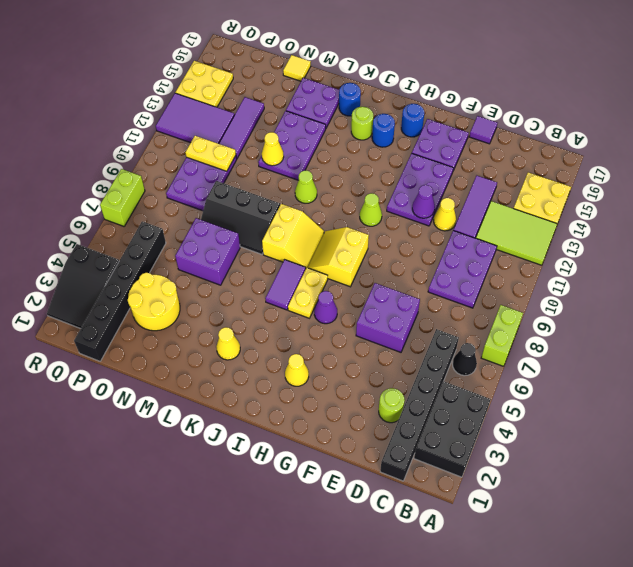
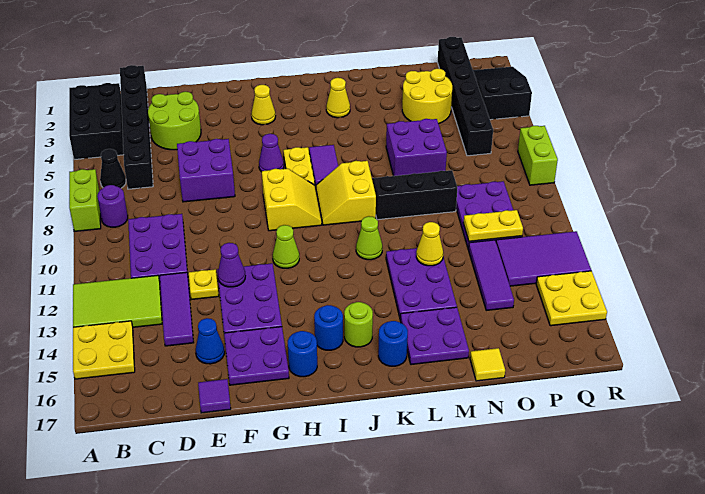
none -> purple 1x1 round brick [97,185,128,227]
lime 1x1 round brick [379,388,405,423] -> lime 2x2 round brick [148,92,201,150]
yellow 1x1 cone [434,198,456,231] -> yellow 1x1 plate [189,269,219,300]
none -> blue 1x1 cone [196,318,224,364]

